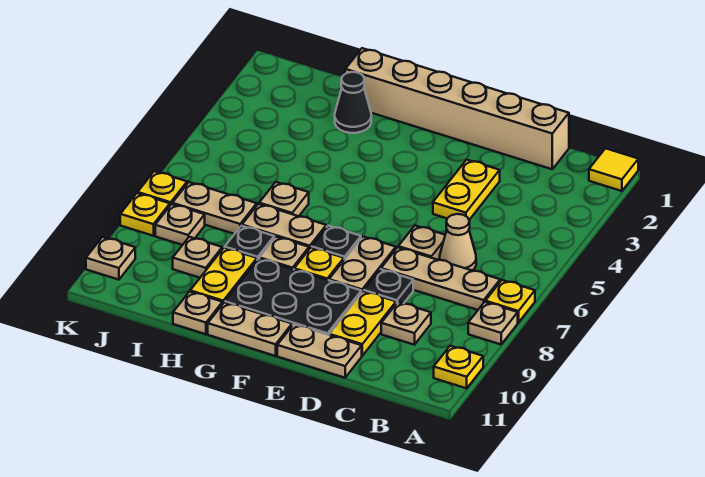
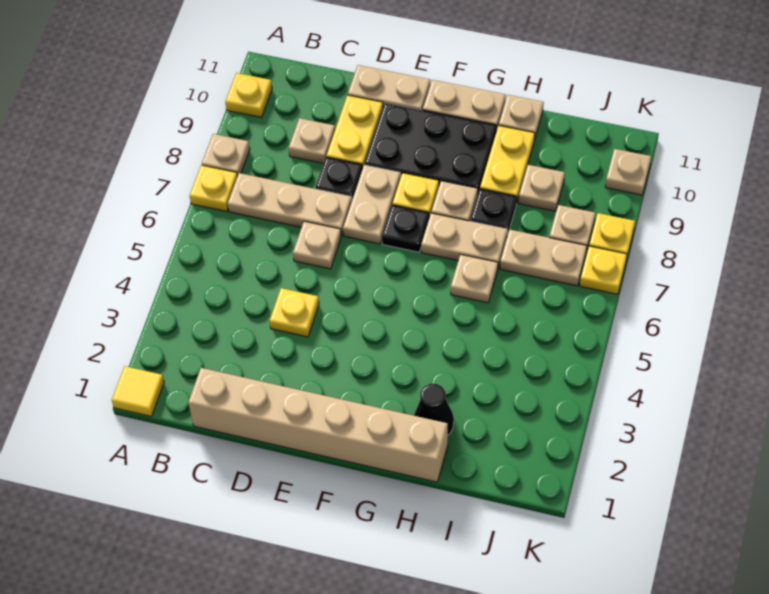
tan 1x1 cone [440,214,476,270] -> none
yellow 1x2 plate [433,160,500,220] -> yellow 1x1 plate [270,288,319,337]

